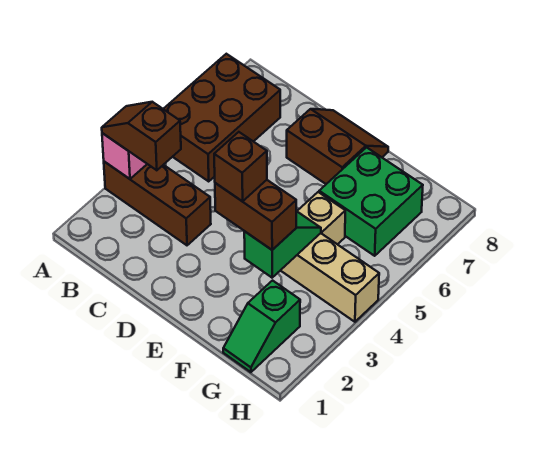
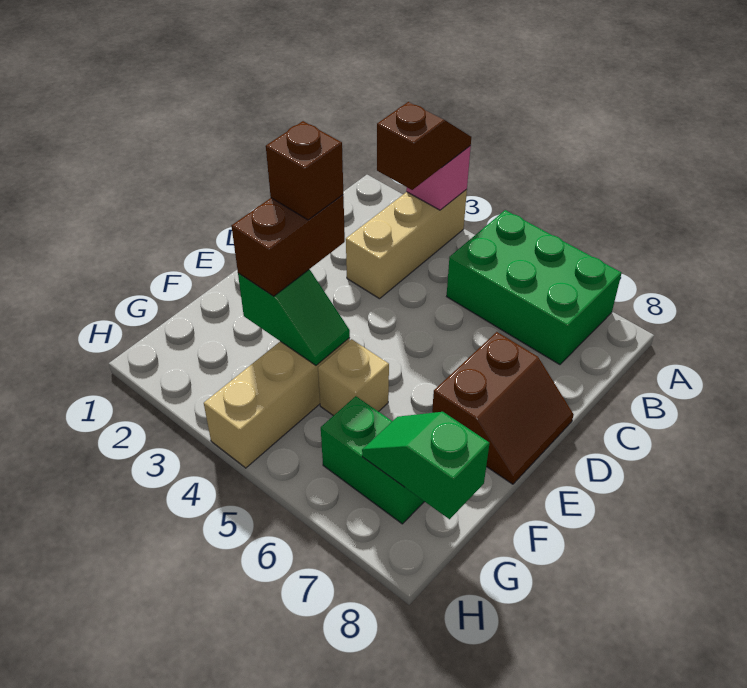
brown 1x3 brick [104,162,211,245] -> tan 1x3 brick [346,189,467,299]
brown 2x3 brick [164,54,280,181] -> green 2x3 brick [447,210,621,365]
green 2x2 brick [319,147,423,256] -> green 1x2 brick [321,396,424,524]
green 1x2 slope [223,281,300,372] -> green 1x2 slope moved to [362,412,490,519]

